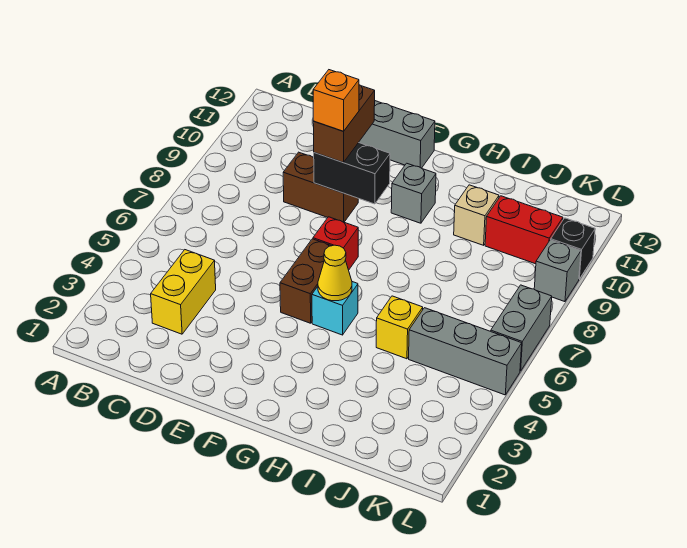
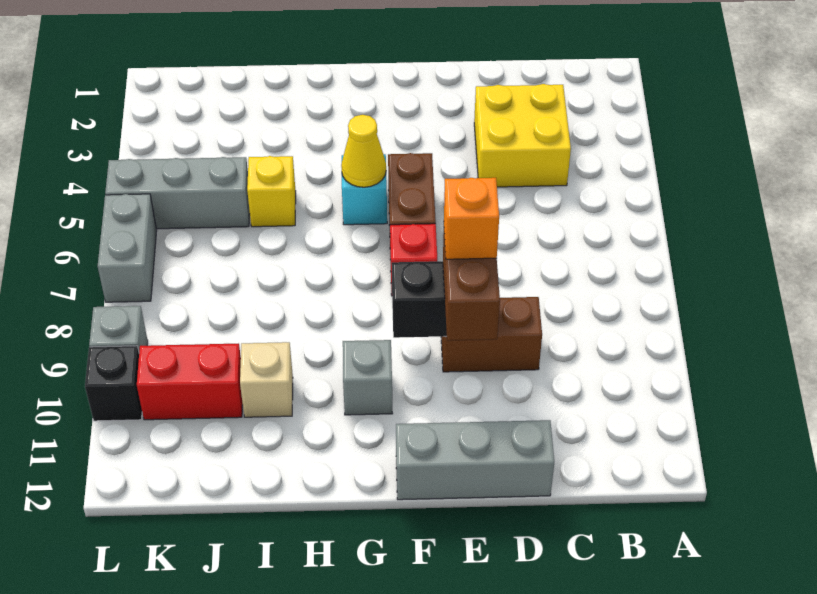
yellow 1x2 brick [151,250,216,334] -> yellow 2x2 brick [474,84,571,187]

